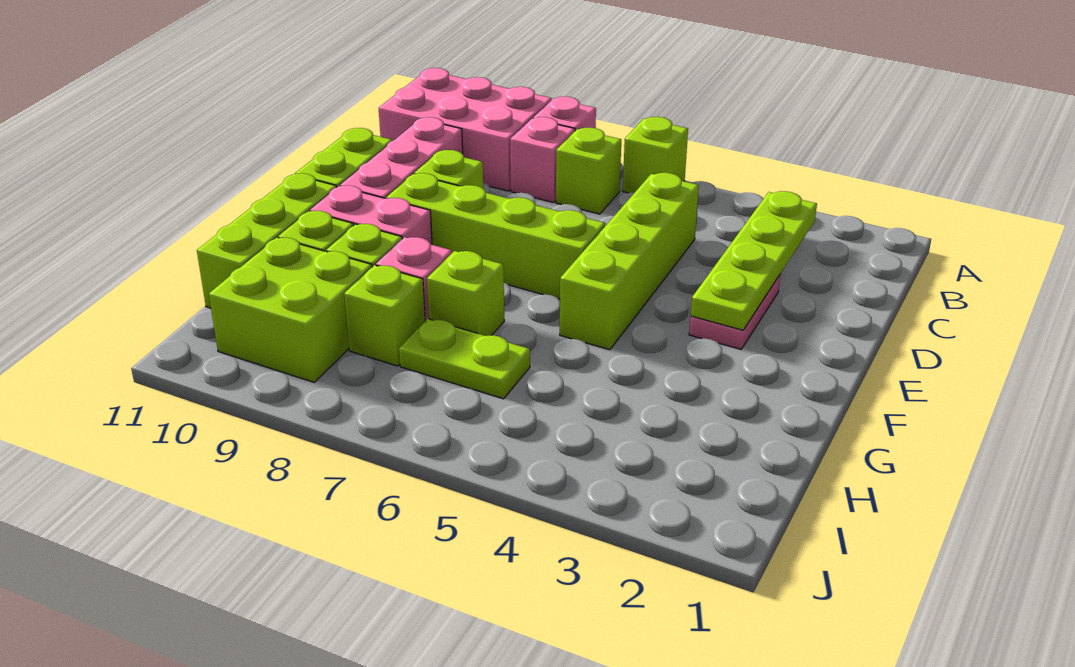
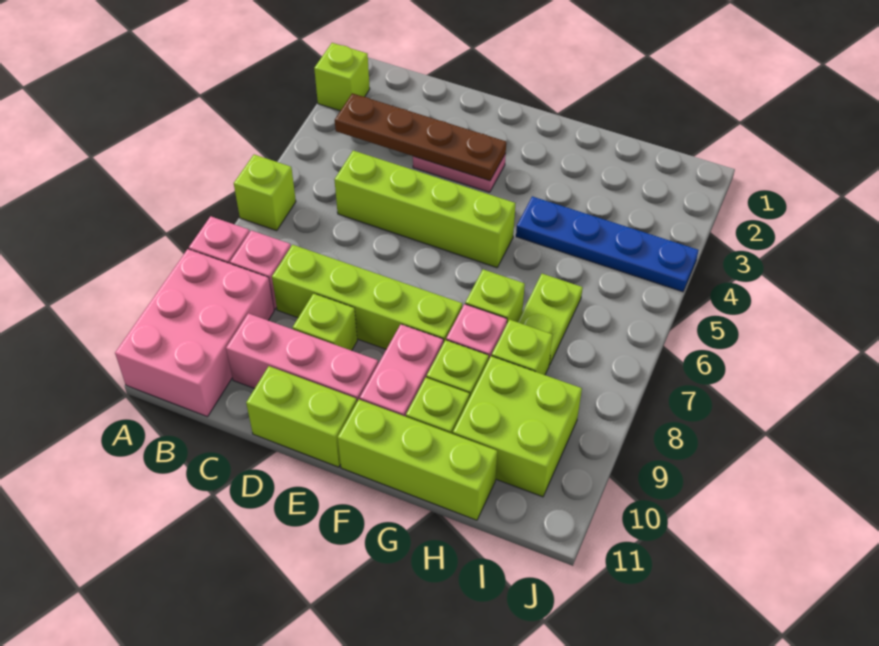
lime 1x4 plate [691,191,817,330] -> brown 1x4 plate [335,93,506,181]
lime 1x1 brick [556,128,621,214] -> lime 1x1 brick moved to [314,43,370,111]
lime 1x4 brick [386,173,605,299] -> lime 1x4 brick turned to [272,245,462,349]
none -> blue 1x4 plate [516,196,699,292]

